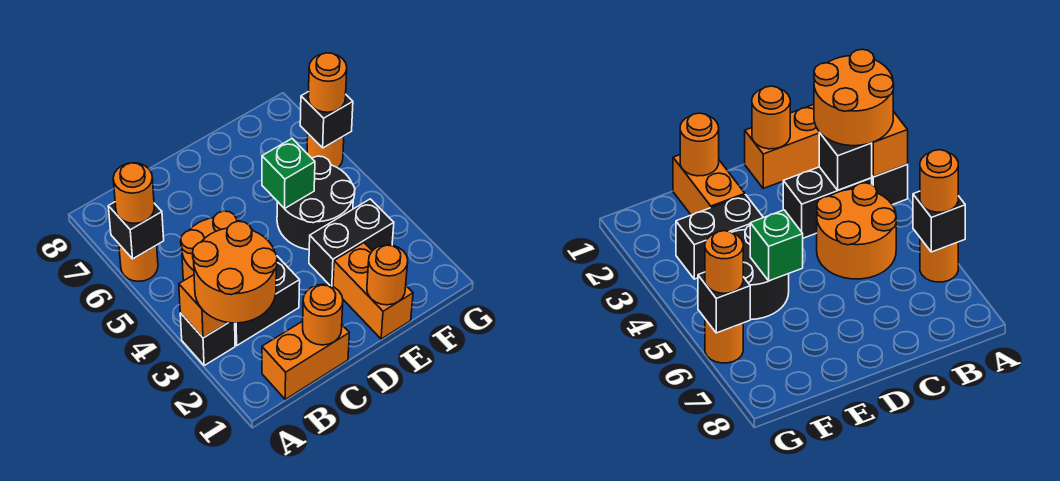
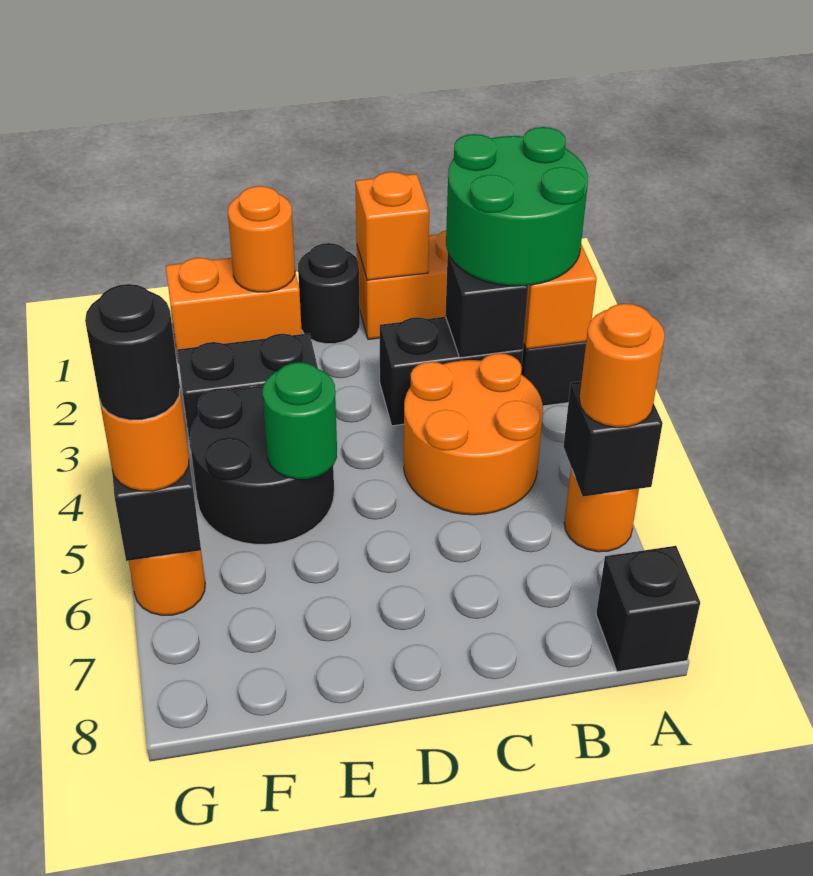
orange 2x2 round brick [193,221,277,323] -> green 2x2 round brick [446,127,588,286]
none -> black 1x1 brick [596,546,700,672]
orange 1x1 round brick [303,284,343,345] -> orange 1x1 brick [355,172,429,280]
none -> black 1x1 round brick [298,243,360,344]
orange 1x2 brick [333,243,413,339] -> orange 1x2 brick turned to [166,258,302,363]
green 1x1 brick [262,139,315,209] -> green 1x1 round brick [263,362,337,479]
none -> black 1x1 round brick [85,284,180,420]

